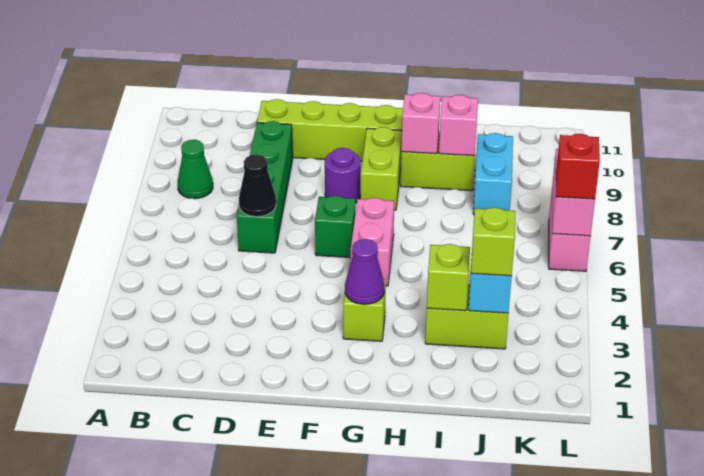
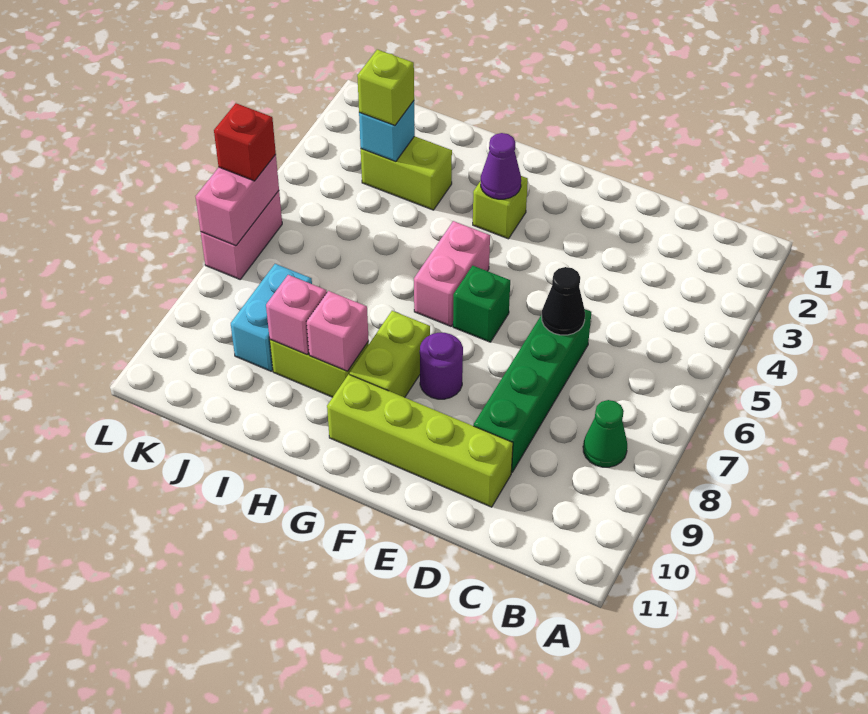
lime 1x1 brick [427,244,470,311] -> none

